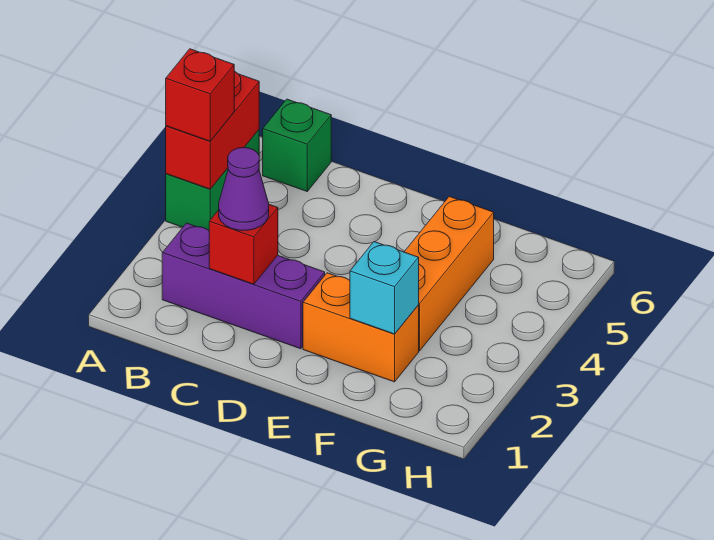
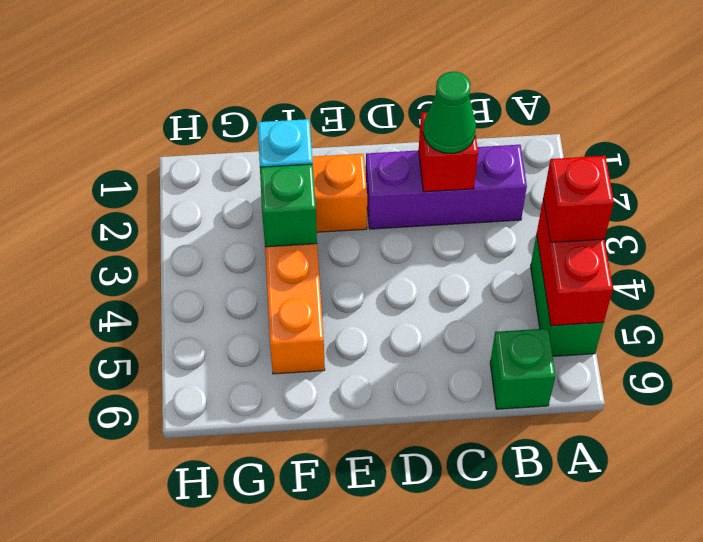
purple 1x1 cone [219,148,269,230] -> green 1x1 cone [423,72,476,154]
none -> green 1x1 brick [260,164,317,247]

